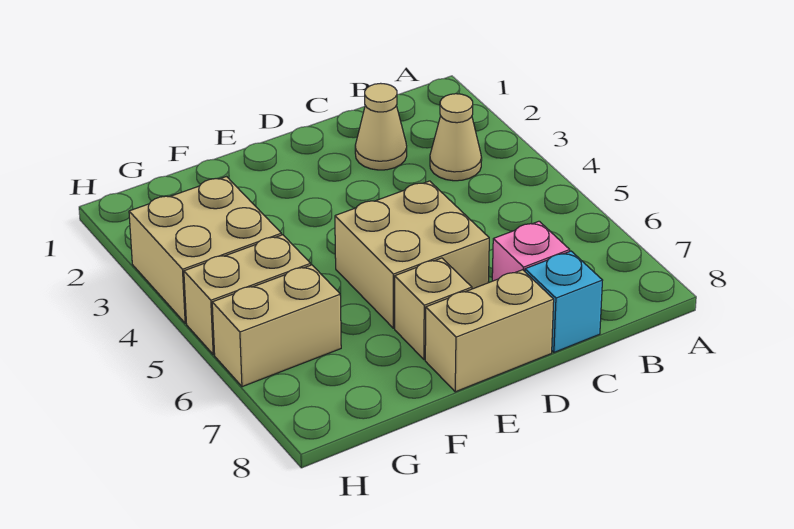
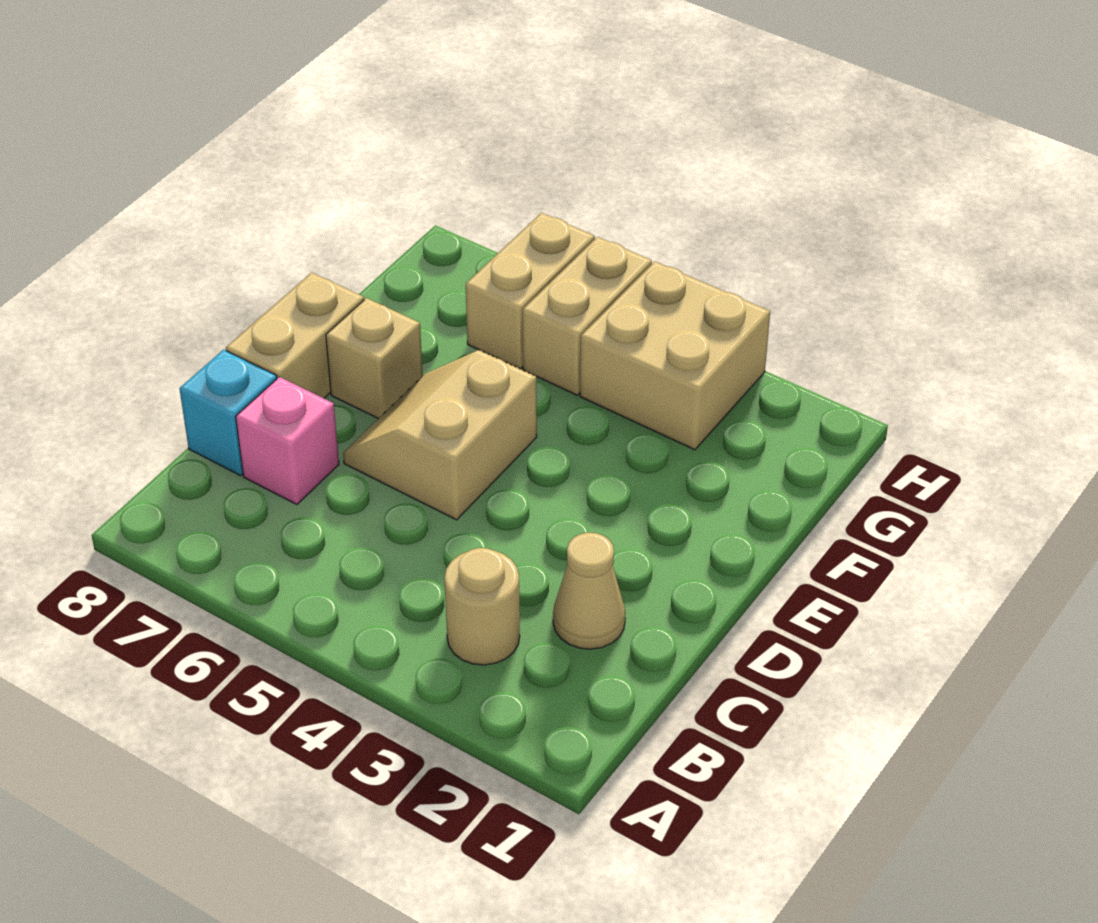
tan 1x1 cone [430,94,482,181] -> tan 1x1 round brick [444,548,520,665]
tan 2x2 brick [335,181,489,328] -> tan 2x2 slope [343,350,537,520]

